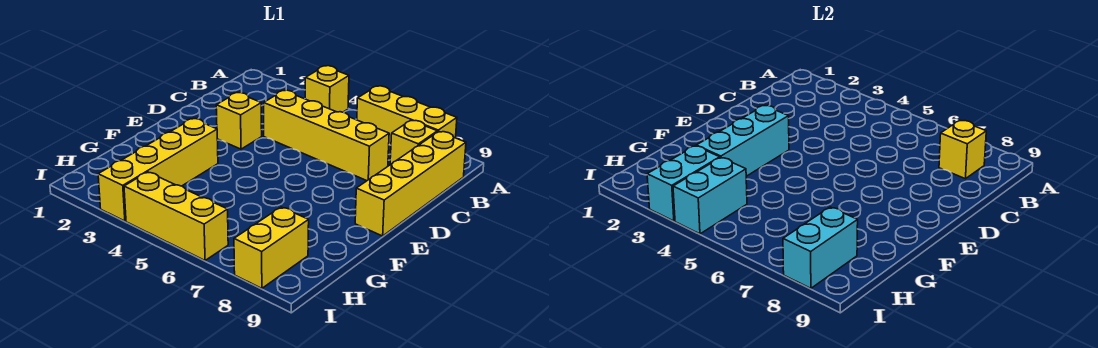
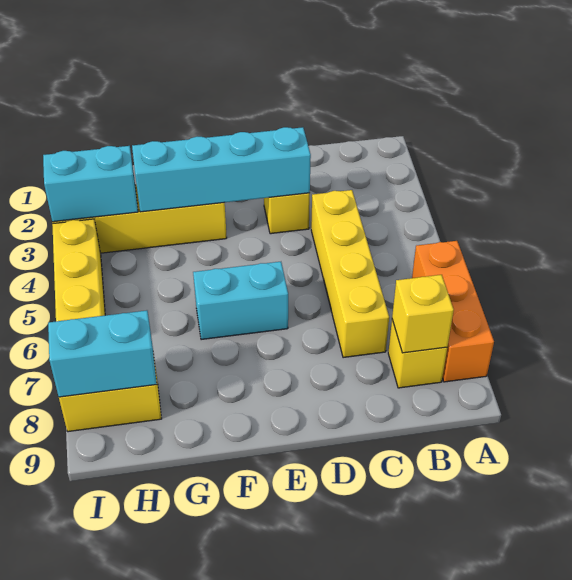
yellow 1x1 brick [305,66,349,112] -> none
yellow 1x3 brick [357,86,457,145] -> orange 1x3 brick [412,241,494,382]
yellow 1x4 brick [355,131,466,236] -> none
cyan 1x3 brick [696,105,789,176] -> cyan 1x4 brick [132,127,311,212]
cyan 1x2 brick [673,158,747,234] -> cyan 1x2 brick moved to [193,262,288,340]

